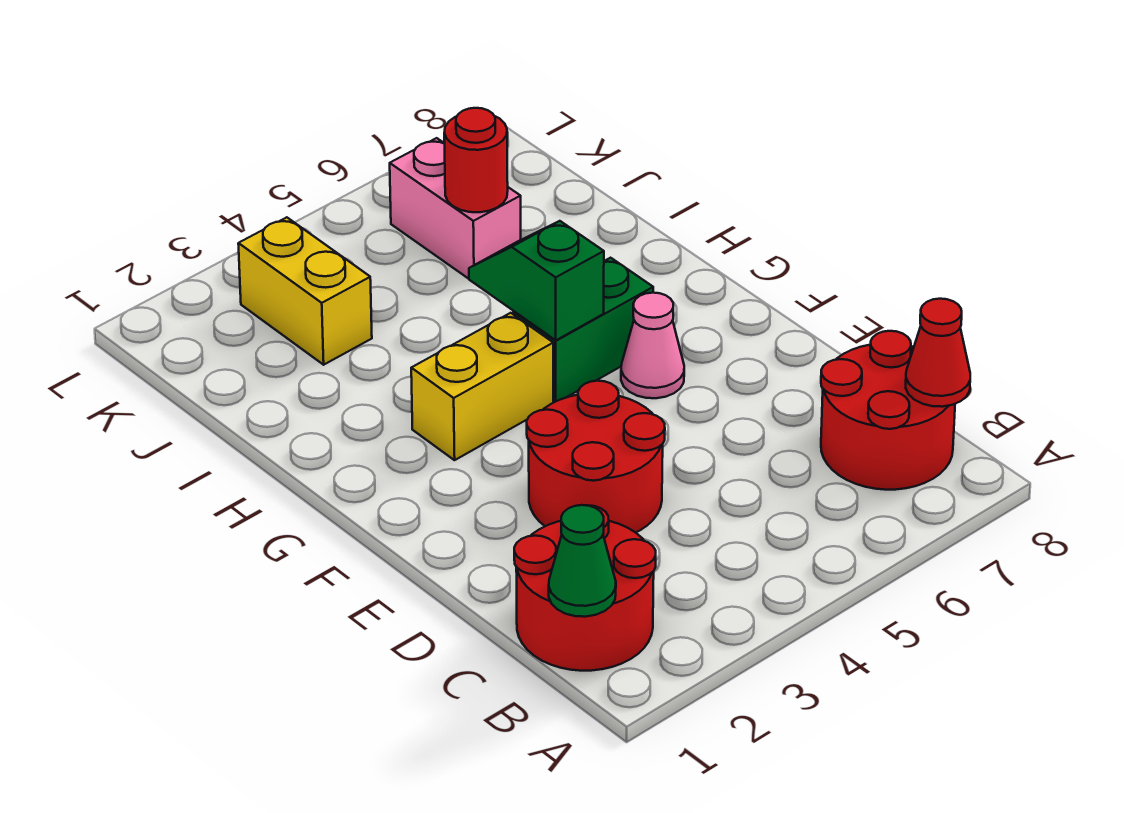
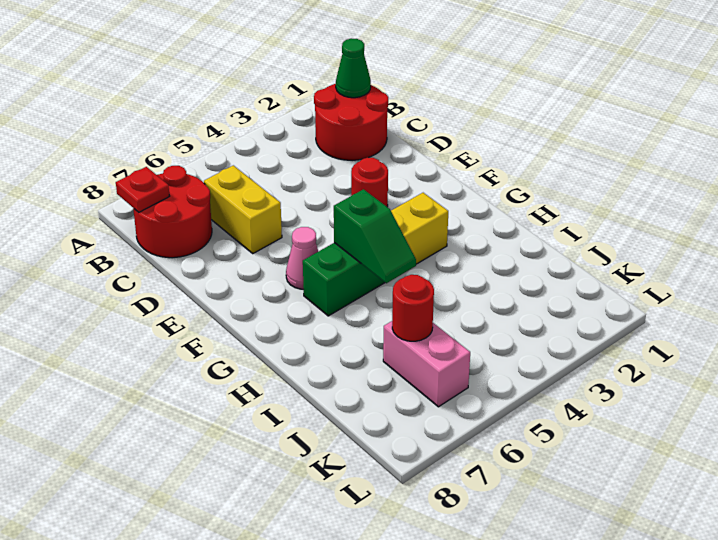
red 1x1 cone [906,299,970,407] -> red 1x1 plate [116,167,169,212]
red 2x2 round brick [527,381,665,533] -> red 1x1 round brick [351,158,388,207]
yellow 1x2 brick [238,217,372,365] -> yellow 1x2 brick moved to [204,165,282,253]

